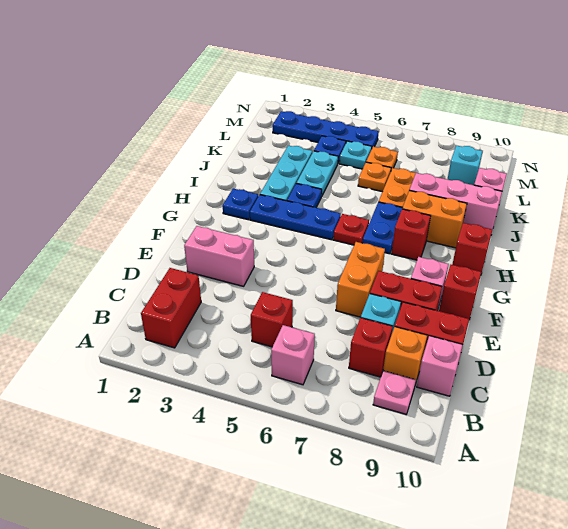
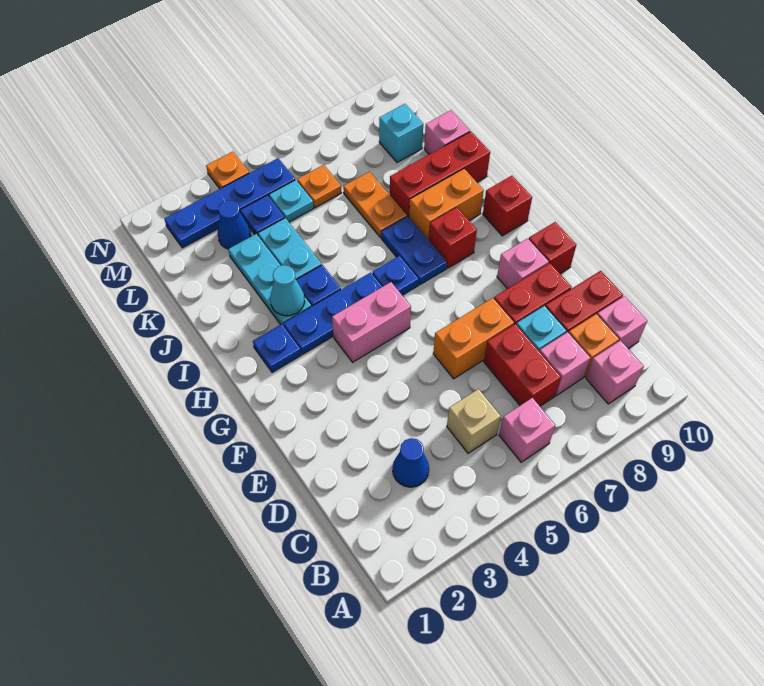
red 1x2 brick [141,268,201,348] -> red 1x2 brick moved to [484,324,561,406]
pink 1x1 plate [373,371,416,414] -> pink 1x1 brick [586,341,644,404]
none -> blue 1x1 cone [393,438,429,487]
red 1x1 brick [251,292,293,347] -> tan 1x1 brick [447,389,501,453]
red 1x1 brick [349,318,393,377] -> pink 1x1 brick [539,332,590,395]
pink 1x2 brick [184,226,254,286] -> pink 1x2 brick moved to [332,282,411,362]
orange 1x2 brick [336,242,385,317] -> orange 1x2 brick turned to [433,298,514,379]
red 1x1 plate [333,214,369,245] -> blue 1x1 plate [372,256,419,295]
none -> cyan 1x1 cone [270,265,305,316]
pink 1x3 brick [410,173,502,230] -> red 1x3 brick [390,132,490,217]
orange 1x1 plate [358,162,391,192] -> orange 1x1 plate moved to [206,152,249,189]
none -> blue 1x1 cone [218,200,251,249]

